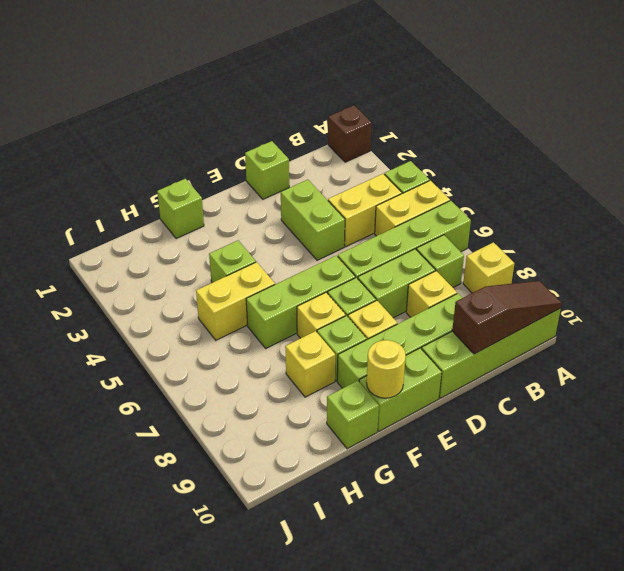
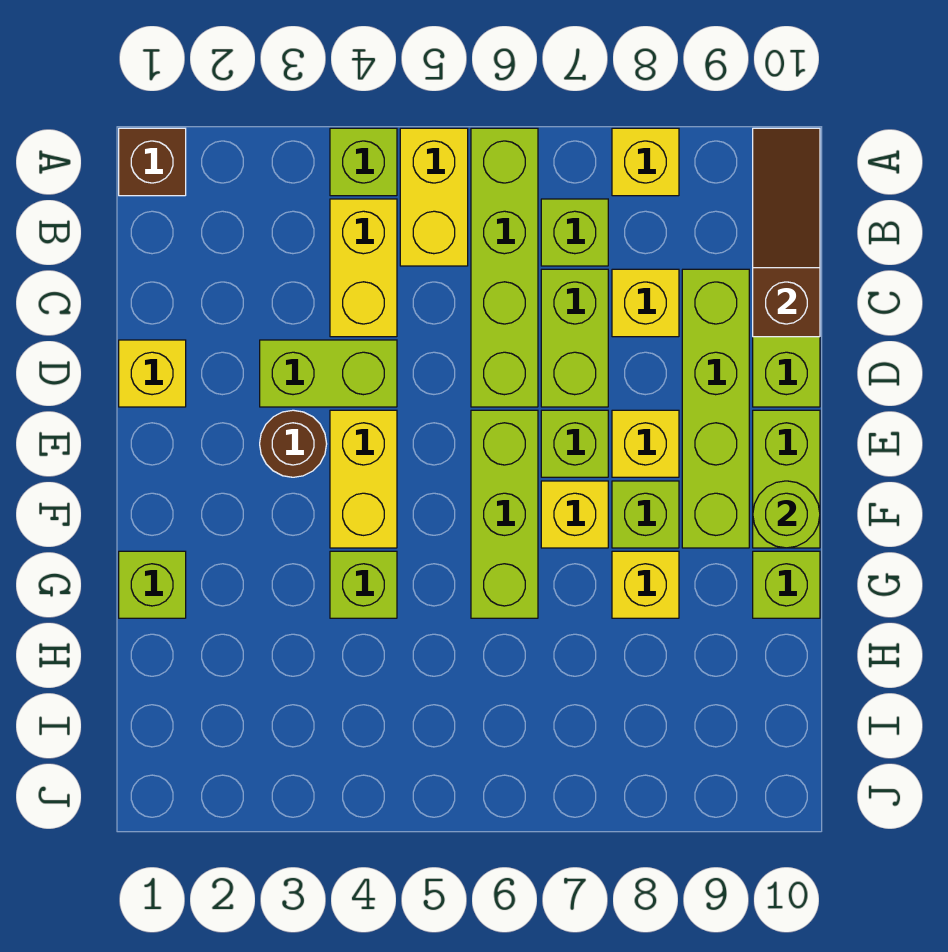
lime 1x1 brick [245,141,289,199] -> yellow 1x1 brick [119,340,186,407]
none -> brown 1x1 round brick [260,410,327,477]
yellow 1x1 round brick [367,340,406,398] -> lime 1x1 round brick [753,481,820,548]
yellow 1x2 brick [196,262,275,340] -> yellow 1x2 brick moved to [330,410,397,548]

